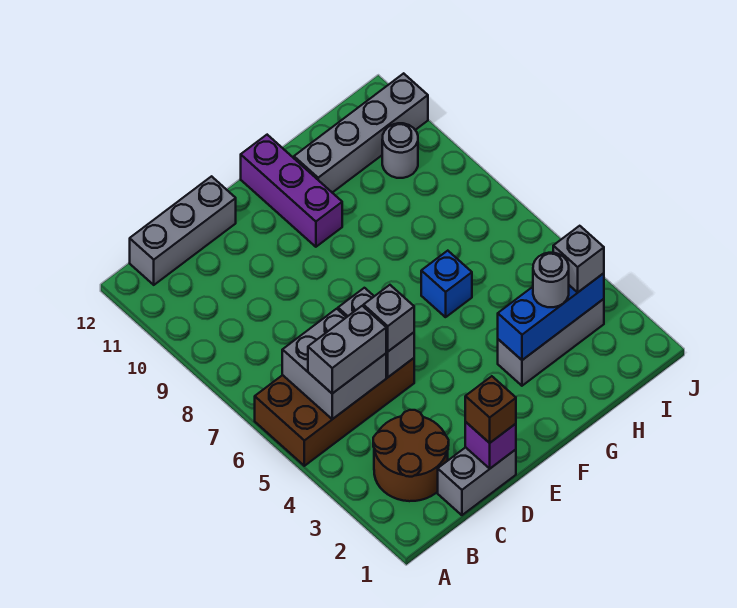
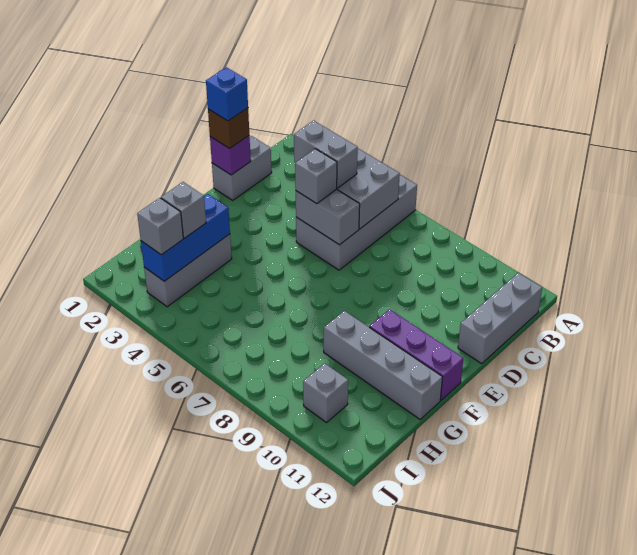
brown 2x4 brick [255,358,414,466] -> grey 2x4 brick [296,175,417,270]
brown 2x2 round brick [373,410,449,501] -> none
grey 1x2 brick [308,306,386,394] -> grey 1x2 brick turned to [294,121,358,188]
blue 1x1 brick [421,251,472,317] -> blue 1x1 brick moved to [206,67,248,121]
grey 1x4 brick [294,73,428,193] -> grey 1x4 brick turned to [324,311,443,419]
grey 1x1 round brick [533,253,569,307] -> grey 1x1 brick [161,182,206,238]
grey 1x1 round brick [382,123,418,178] -> grey 1x1 brick [303,363,348,423]

